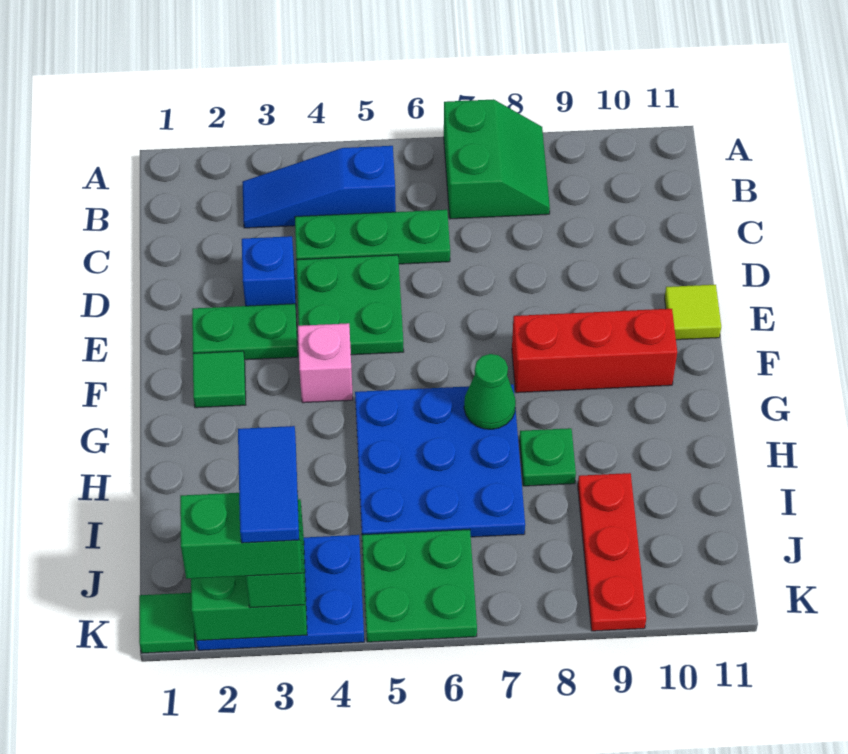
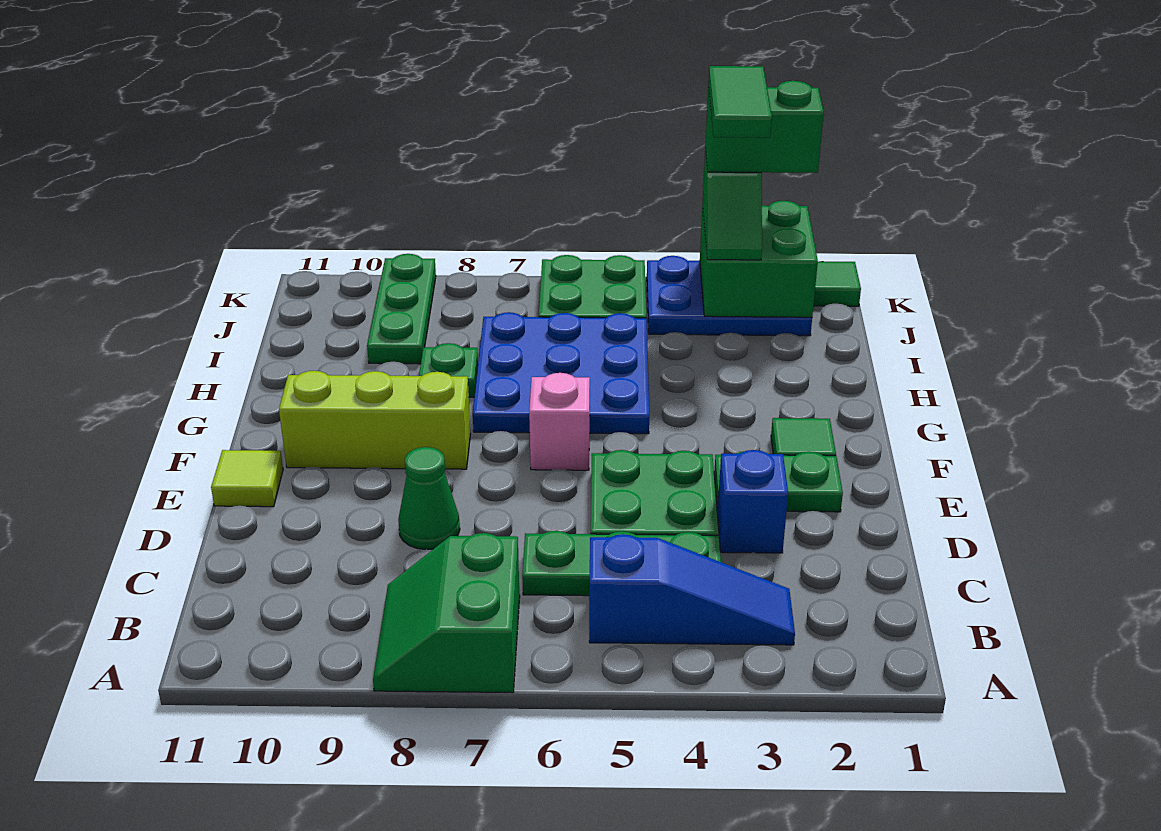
pink 1x1 brick [298,323,353,403] -> pink 1x1 brick moved to [529,373,590,470]
red 1x3 brick [512,309,677,393] -> lime 1x3 brick [279,371,470,469]
green 1x1 cone [464,354,516,429] -> green 1x1 cone moved to [398,447,460,550]
red 1x3 plate [578,473,646,631] -> green 1x3 plate [367,254,436,364]
blue 1x2 tile [238,426,299,543] -> green 1x2 tile [708,66,772,138]

